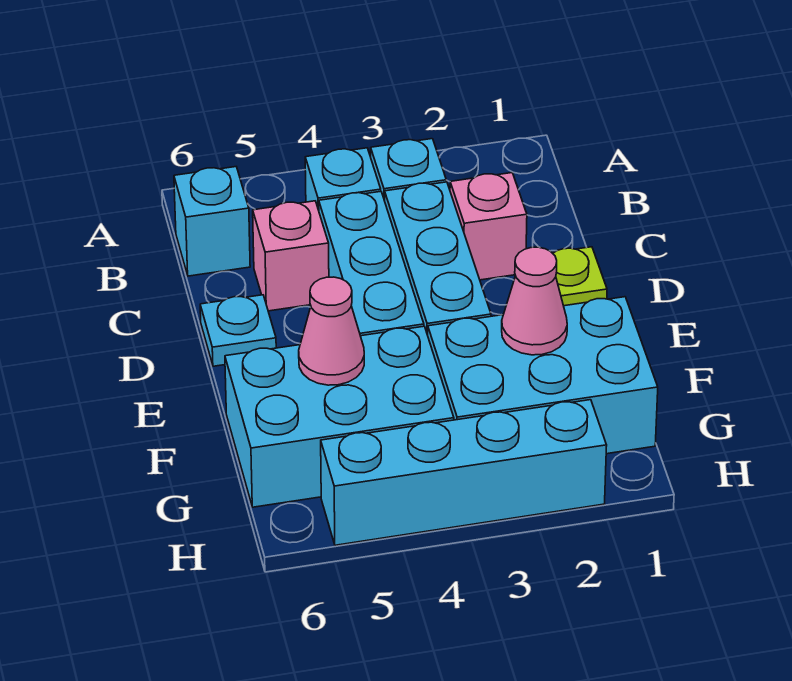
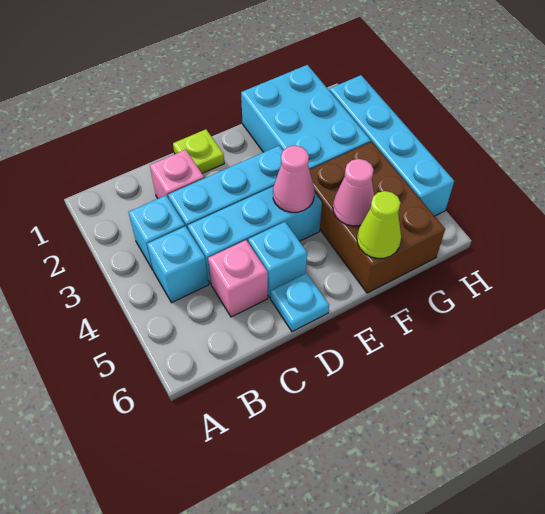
cyan 1x1 brick [174,167,250,276] -> cyan 1x1 brick moved to [248,222,307,298]
pink 1x1 cone [502,247,567,355] -> pink 1x1 cone moved to [273,146,315,212]
cyan 2x3 brick [225,326,454,507] -> brown 2x3 brick [310,142,445,293]
none -> lime 1x1 cone [357,191,401,258]

